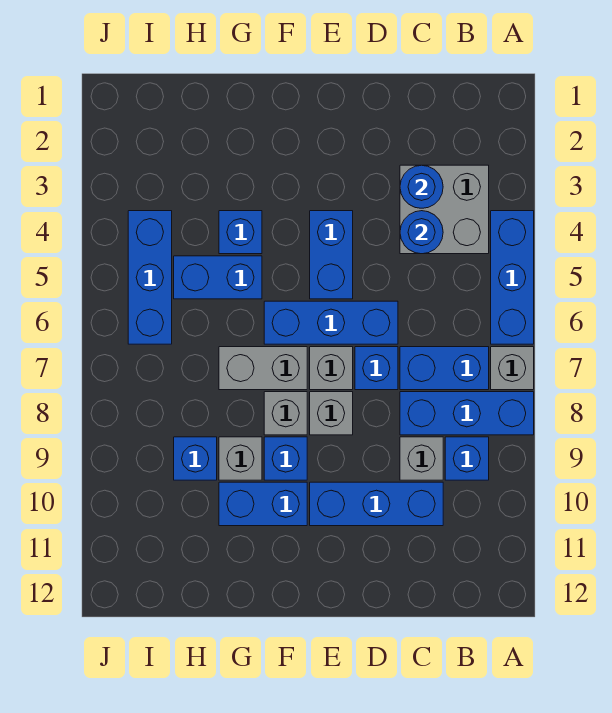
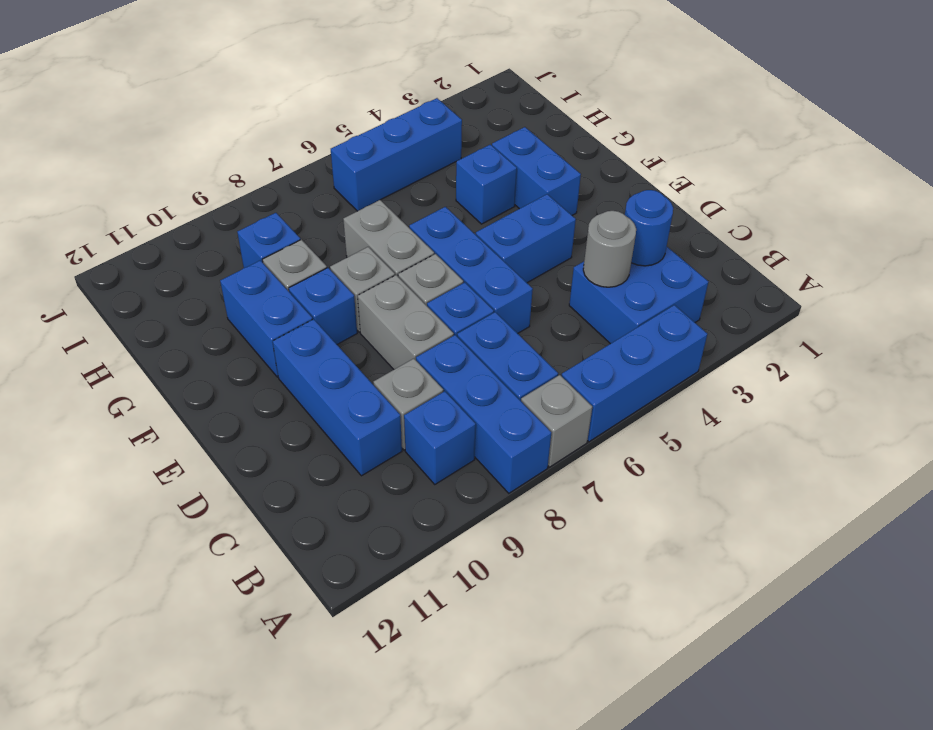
grey 2x2 brick [400,165,489,254] -> blue 2x2 brick [569,247,708,344]
blue 1x1 round brick [400,211,443,254] -> grey 1x1 round brick [583,211,636,287]
grey 1x1 brick [310,392,353,435] -> grey 1x2 brick [358,275,454,369]
blue 1x2 brick [174,256,262,299] -> blue 1x2 brick moved to [492,127,581,215]

